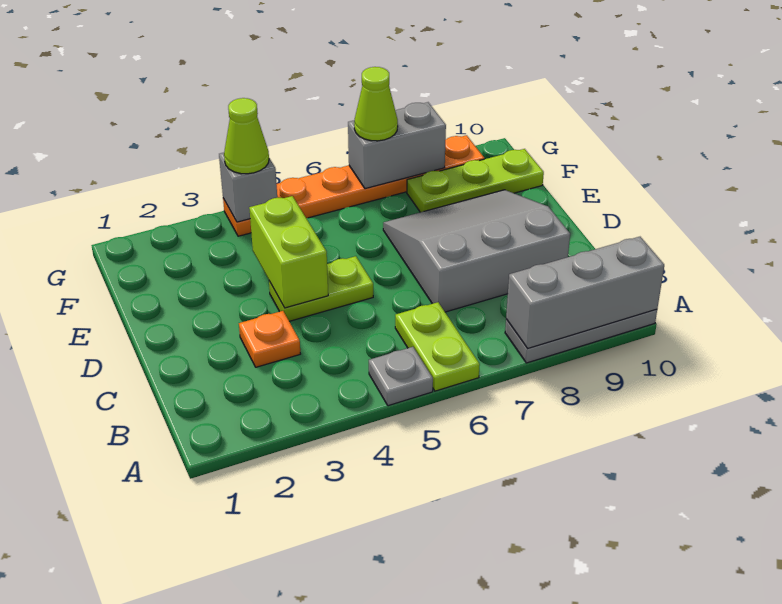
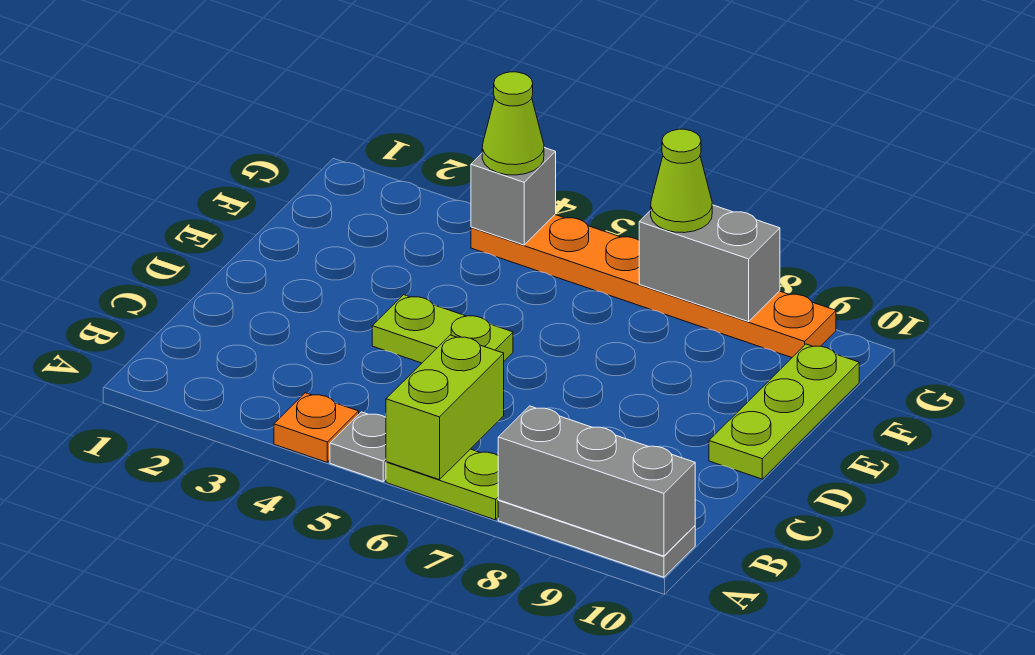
lime 1x2 plate [395,302,480,391] -> lime 1x2 plate turned to [386,449,499,520]
orange 1x1 plate [239,311,300,367] -> orange 1x1 plate moved to [274,393,359,462]
grey 3x3 slope [383,190,570,312] -> none
lime 1x2 brick [249,196,328,308] -> lime 1x2 brick moved to [386,335,504,480]
lime 1x3 plate [407,149,544,212] -> lime 1x3 plate turned to [709,344,859,479]

